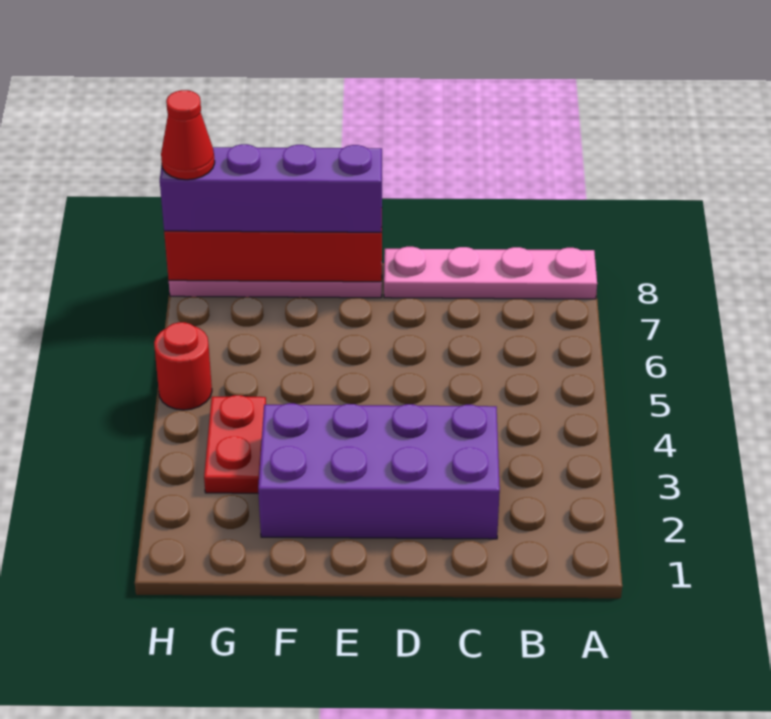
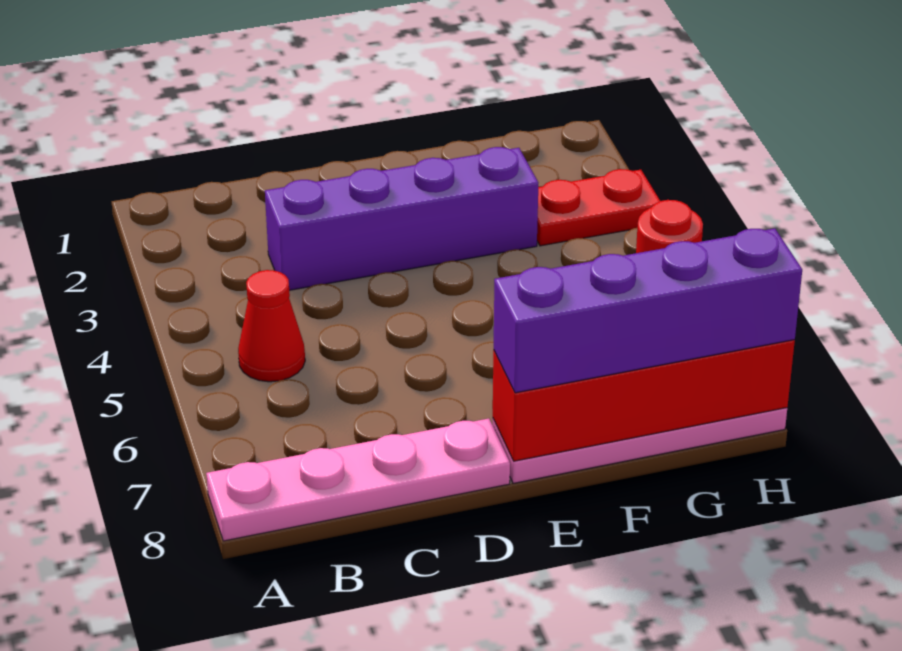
purple 2x4 brick [258,403,500,539] -> purple 1x4 brick [265,147,538,290]
red 1x2 plate [204,395,266,493] -> red 1x2 plate turned to [537,169,660,246]
red 1x1 cone [161,90,215,180] -> red 1x1 cone moved to [238,270,305,382]

